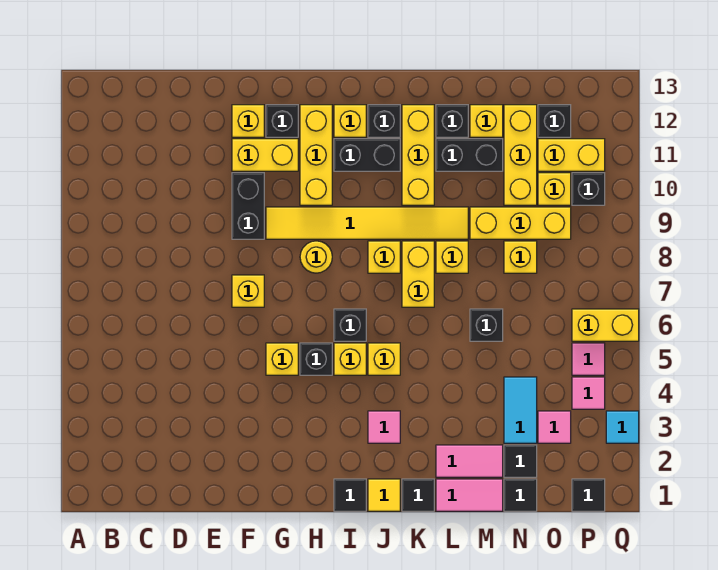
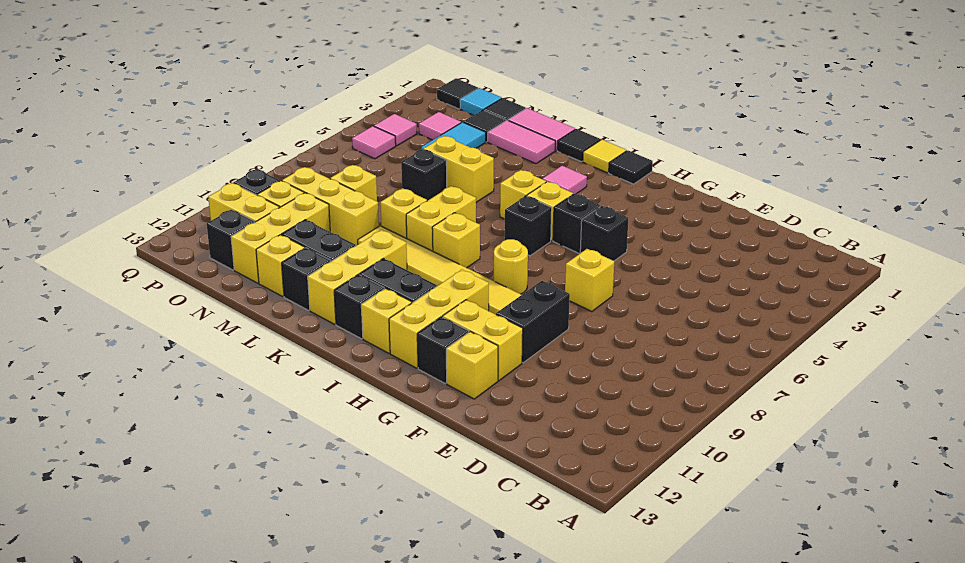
yellow 1x1 brick [266,343,298,375] -> black 1x1 brick [580,206,628,261]
yellow 1x2 brick [572,309,639,341] -> yellow 1x2 brick moved to [424,136,494,202]
cyan 1x1 tile [606,411,639,443] -> cyan 1x1 tile moved to [460,88,502,115]

